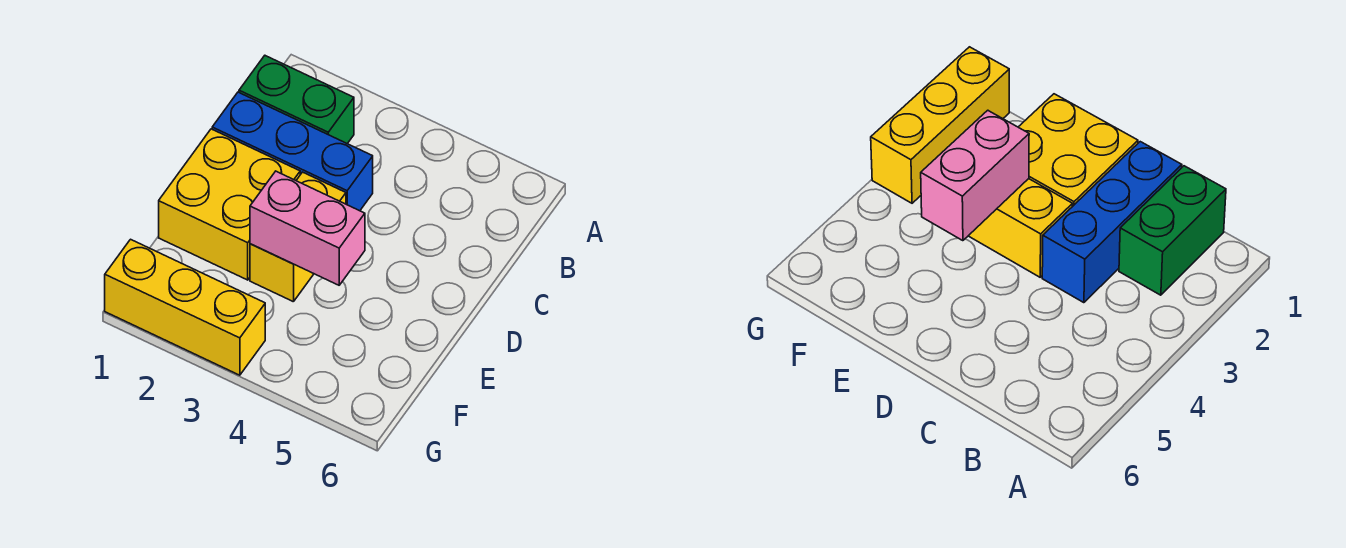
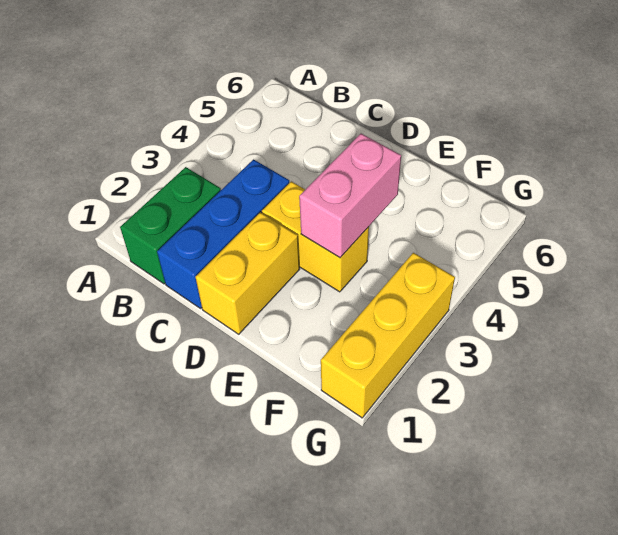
yellow 2x2 brick [159,129,300,280] -> yellow 1x2 brick [196,212,300,334]

